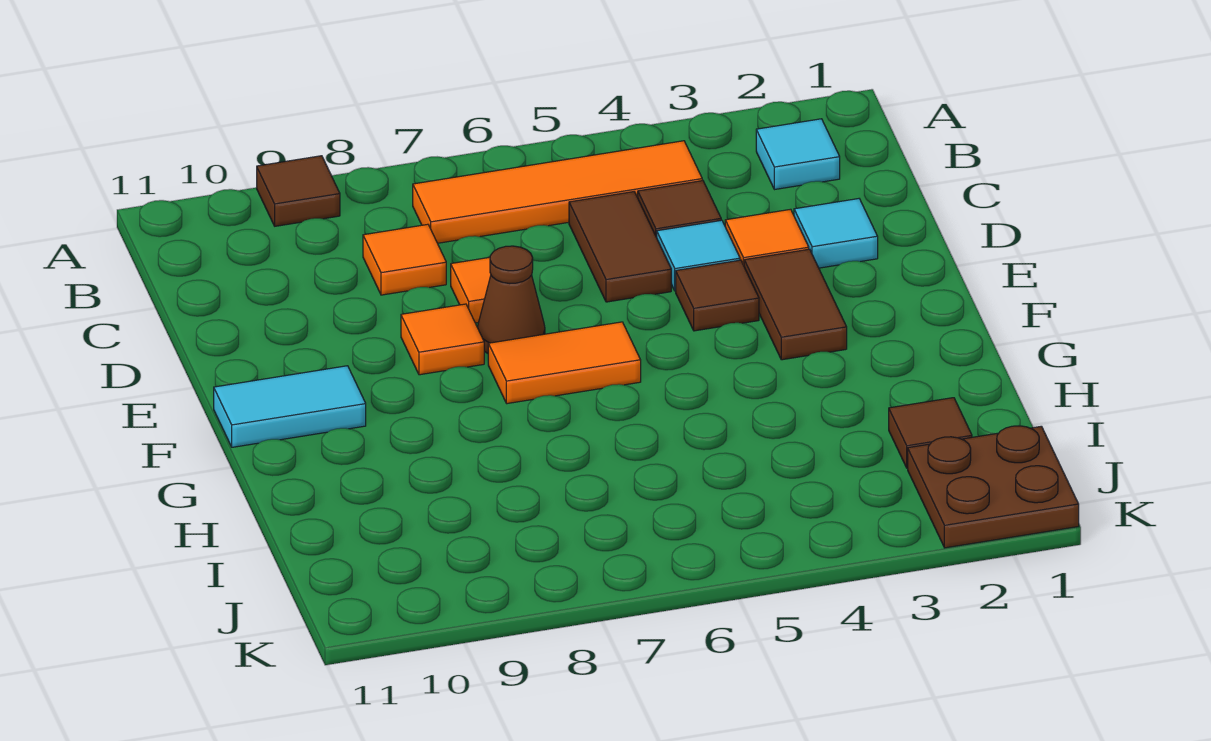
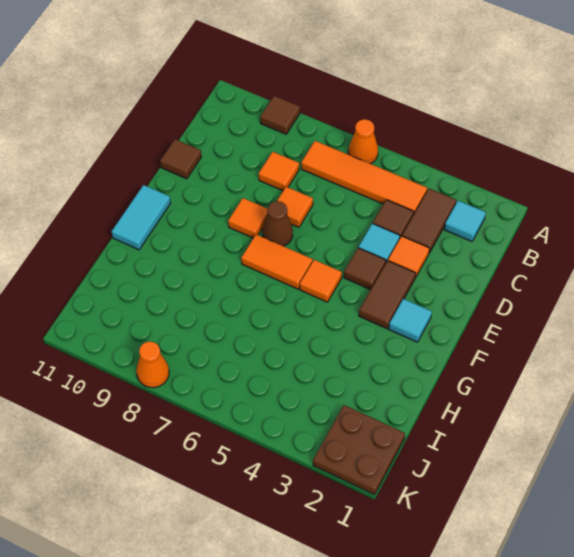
none -> orange 1x1 cone [348,119,378,164]
brown 1x2 tile [569,192,671,302] -> brown 1x2 tile moved to [402,189,456,253]
cyan 1x1 tile [794,199,878,268] -> cyan 1x1 tile moved to [389,299,432,342]
none -> orange 1x1 tile [300,260,342,302]
cyan 1x2 tile [214,366,366,447] -> cyan 1x2 tile turned to [112,185,171,250]
brown 1x1 tile [889,398,972,468] -> brown 1x1 tile moved to [160,139,201,179]
none -> orange 1x1 cone [137,341,169,388]

